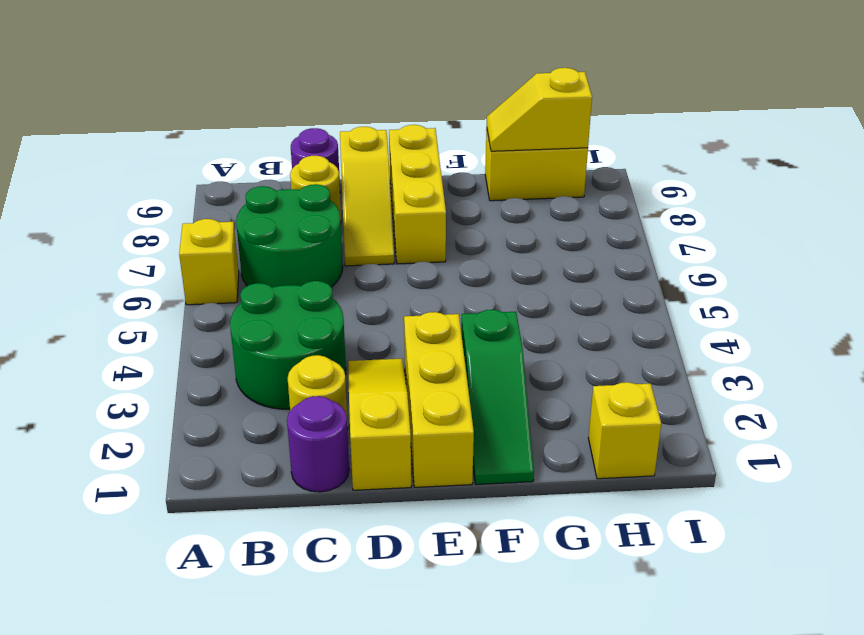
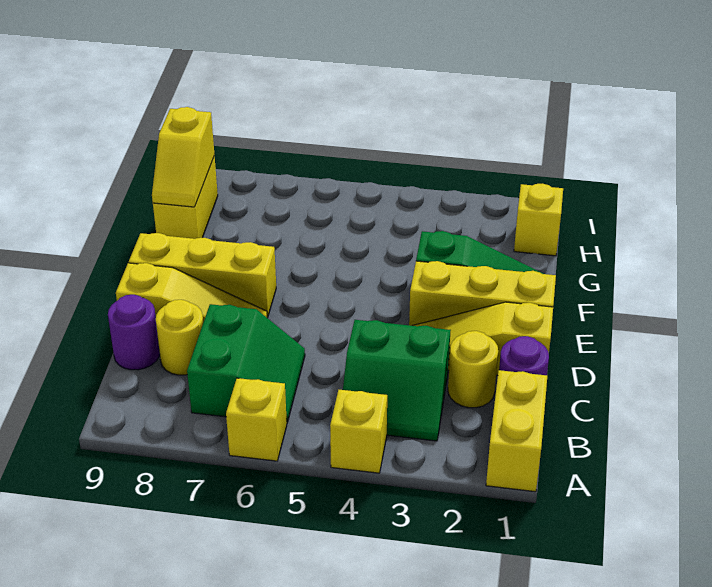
none -> yellow 1x2 brick [486,370,547,492]
none -> yellow 1x1 brick [330,390,387,473]
green 2x2 round brick [230,281,346,409] -> green 2x2 slope [343,320,451,441]
green 2x2 round brick [236,184,343,287] -> green 2x2 slope [187,304,305,423]

